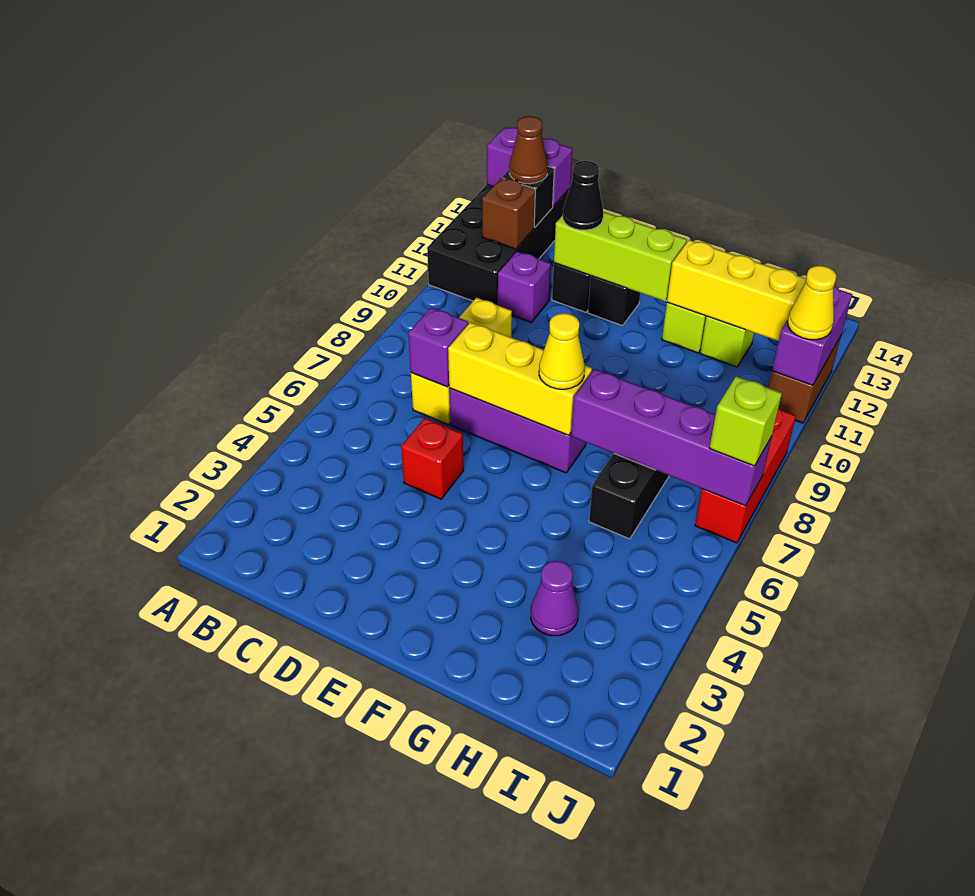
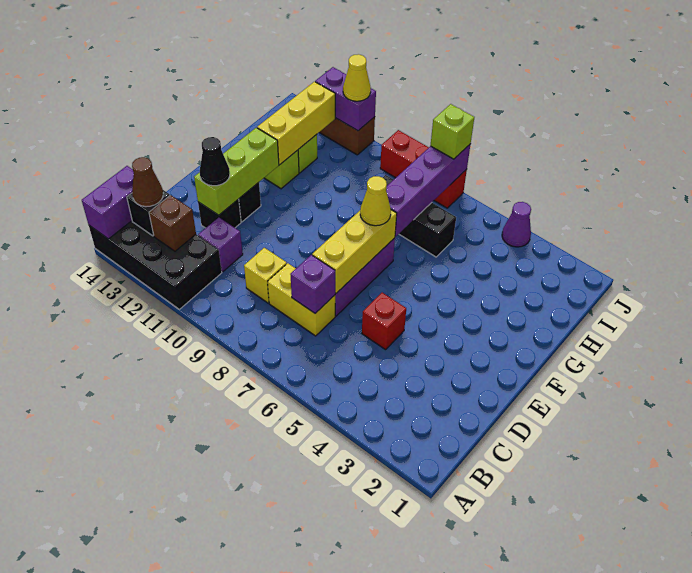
purple 1x1 cone [531,561,578,636] -> purple 1x1 cone moved to [502,202,531,247]

